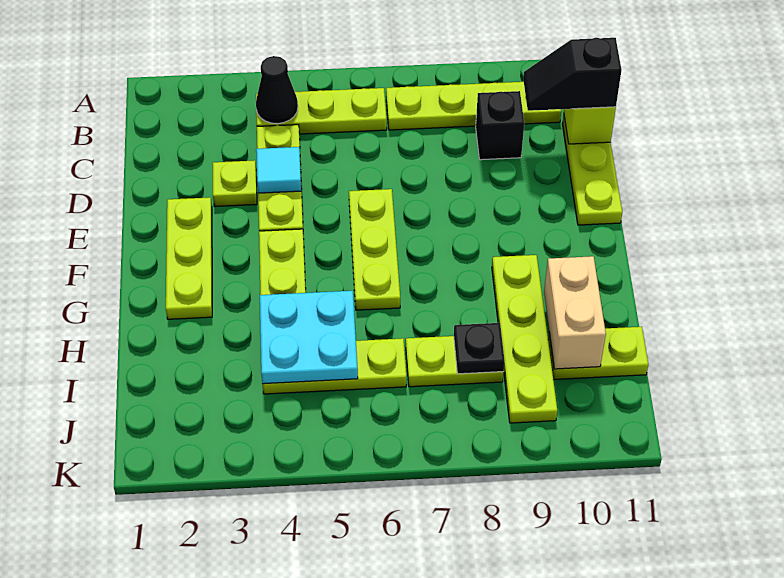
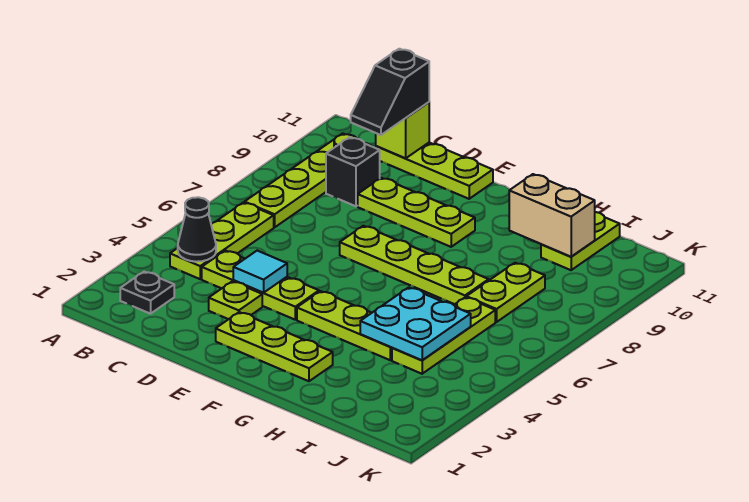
lime 1x3 plate [349,189,400,310] -> lime 1x3 plate moved to [358,178,475,247]
lime 1x4 plate [492,255,557,423] -> lime 1x4 plate moved to [340,226,489,304]
black 1x1 plate [454,323,505,374] -> black 1x1 plate moved to [120,272,174,314]

